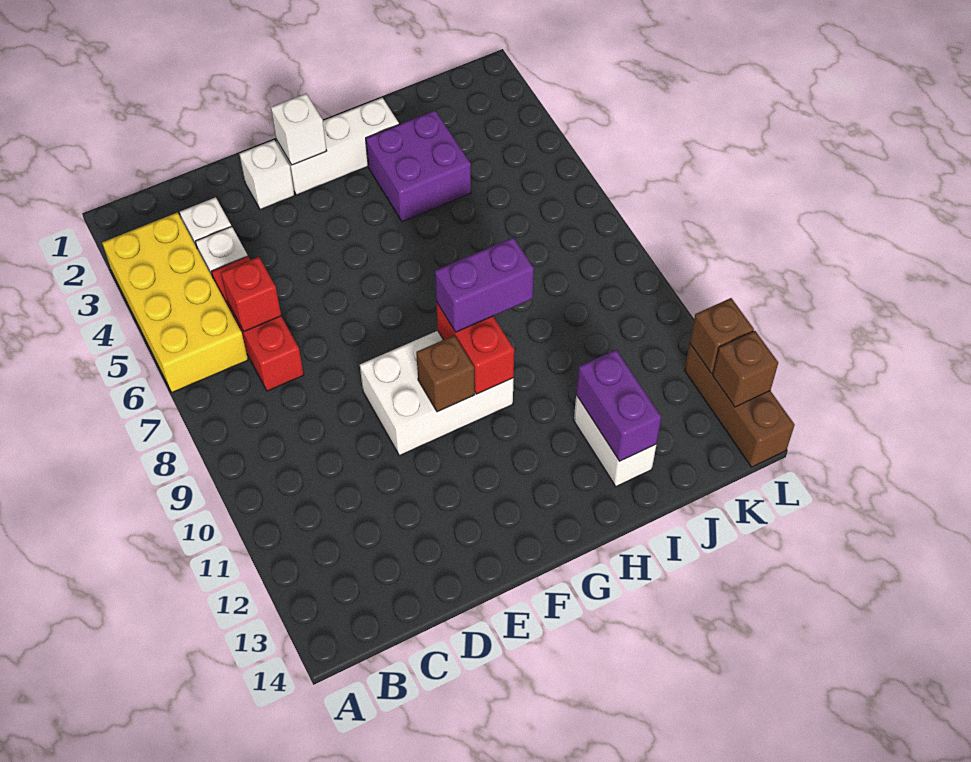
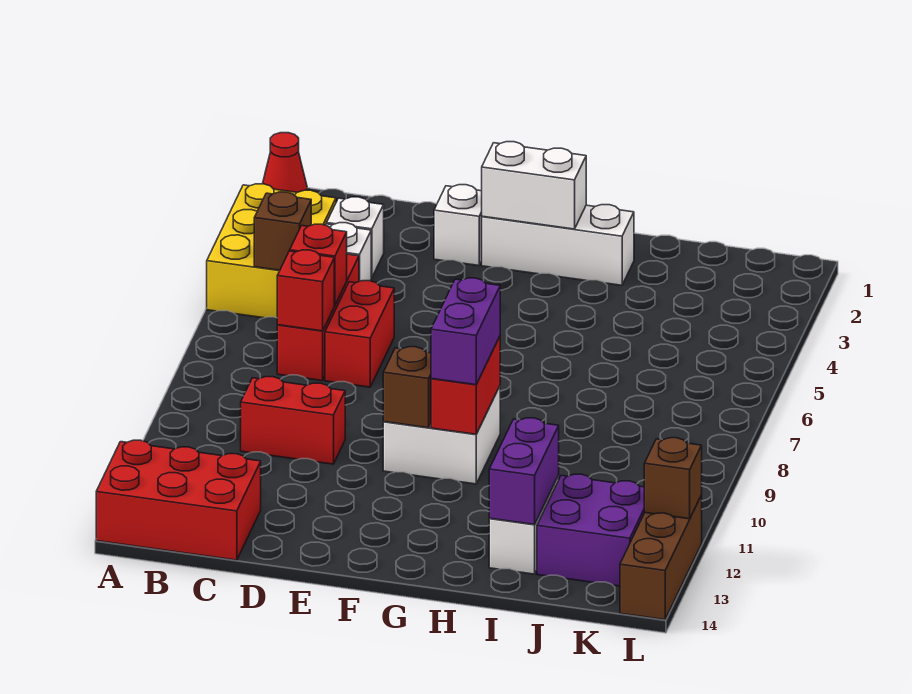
none -> red 1x1 cone [263,133,308,192]
yellow 2x4 brick [102,213,248,392] -> yellow 2x3 brick [207,184,336,318]
none -> red 2x3 brick [96,440,261,560]
none -> red 1x1 brick [277,250,334,331]
none -> red 1x2 brick [241,377,345,464]
none -> red 1x2 brick [325,281,394,387]
white 2x3 brick [360,331,514,456] -> white 2x2 brick [383,386,500,484]
white 1x1 brick [271,94,327,165] -> white 1x2 brick [482,142,586,229]
purple 1x2 brick [435,237,534,332] -> purple 1x2 brick turned to [431,278,500,385]
purple 2x2 brick [366,110,471,222] -> purple 2x2 brick moved to [537,474,644,586]
brown 1x1 brick [713,331,778,407] -> brown 1x1 brick moved to [254,192,311,270]

